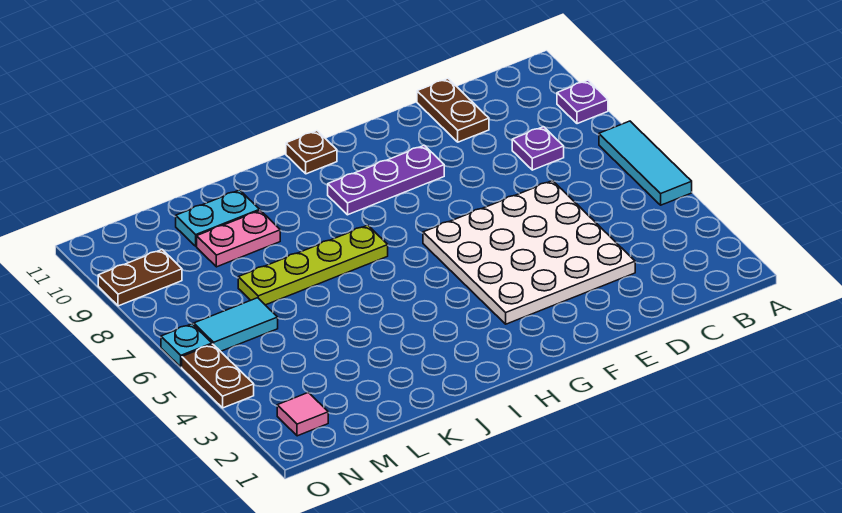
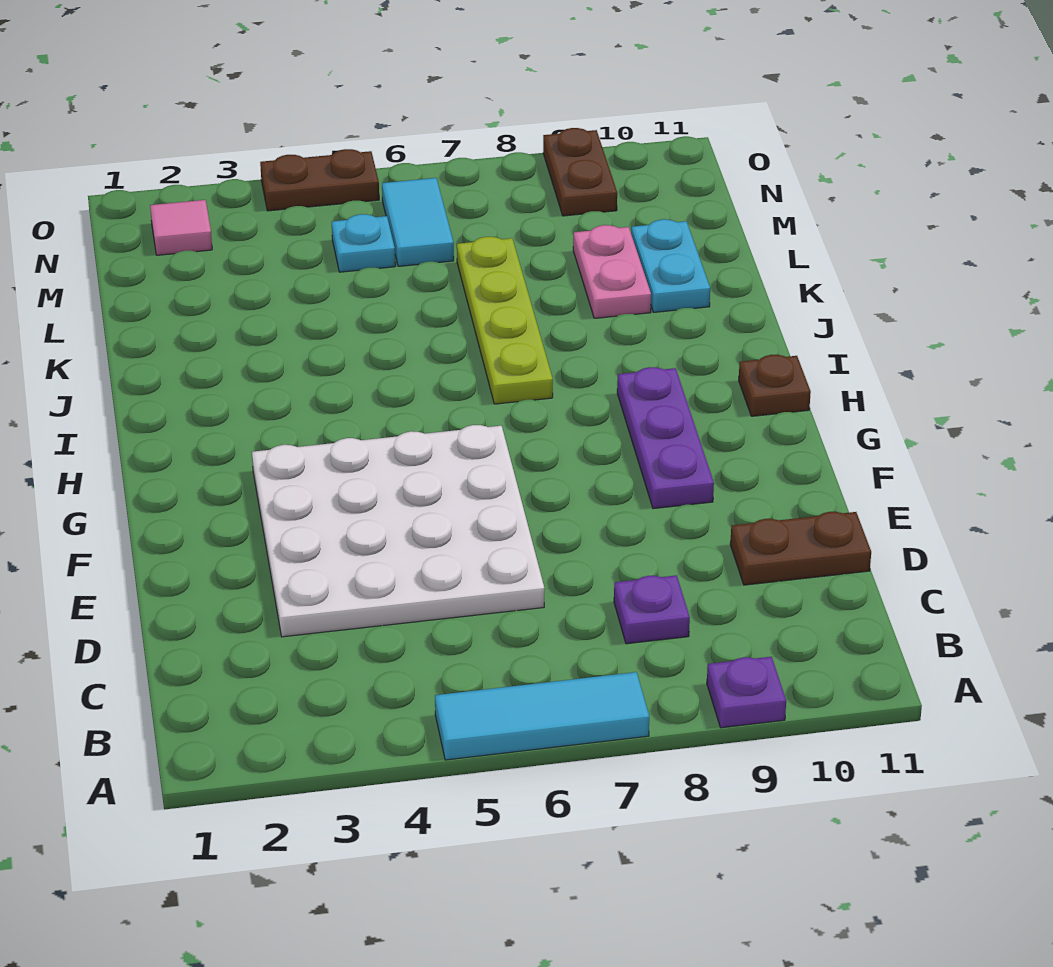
cyan 1x1 plate [161,324,212,367] -> cyan 1x1 plate moved to [332,214,395,272]

